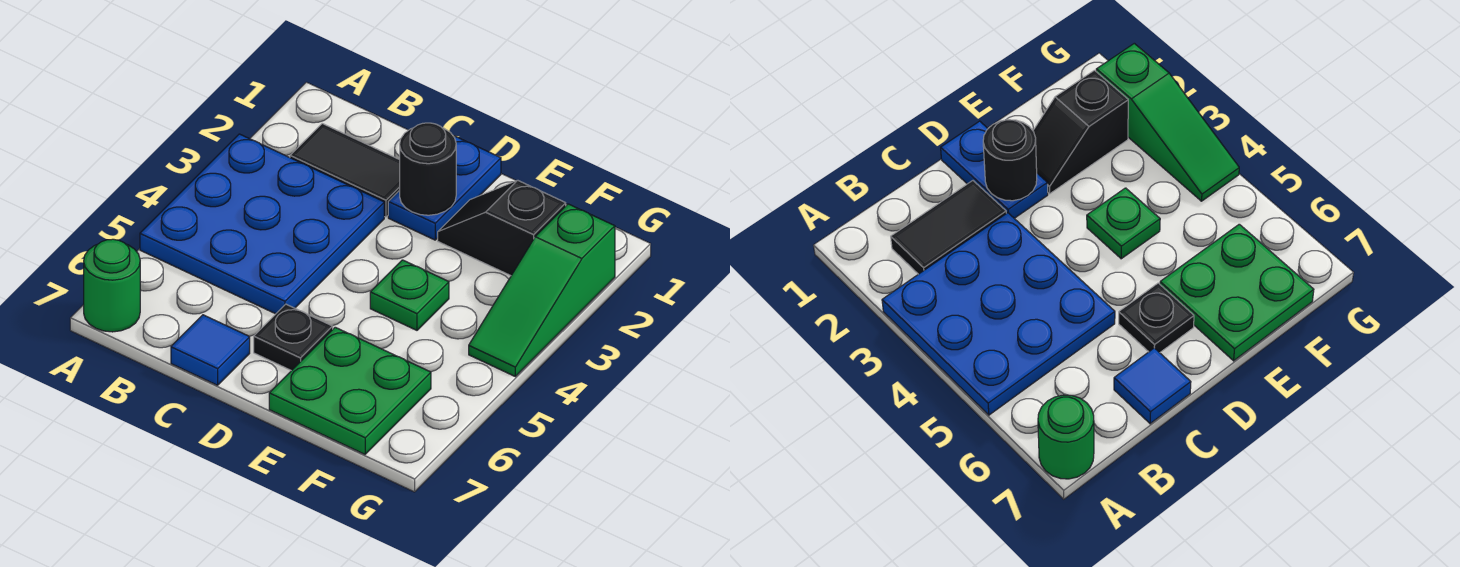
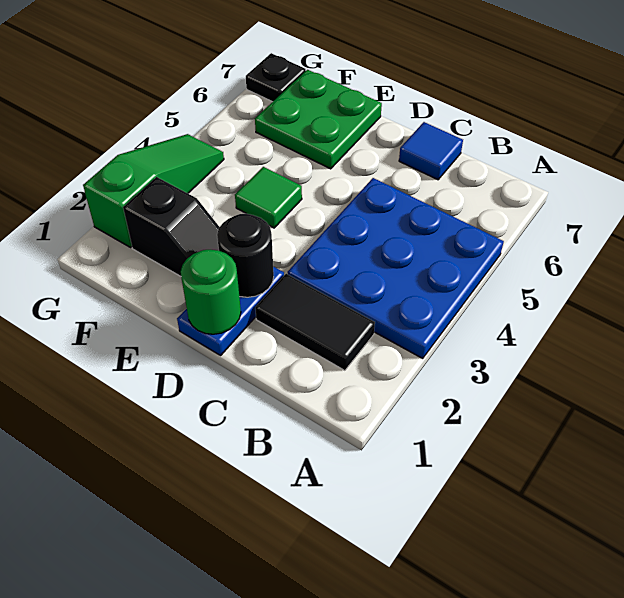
green 1x1 round brick [84,239,140,332] -> green 1x1 round brick moved to [181,250,241,334]
black 1x1 plate [254,304,333,371] -> black 1x1 plate moved to [246,53,306,102]
green 1x1 plate [370,260,449,330] -> green 1x1 tile [235,167,302,228]

